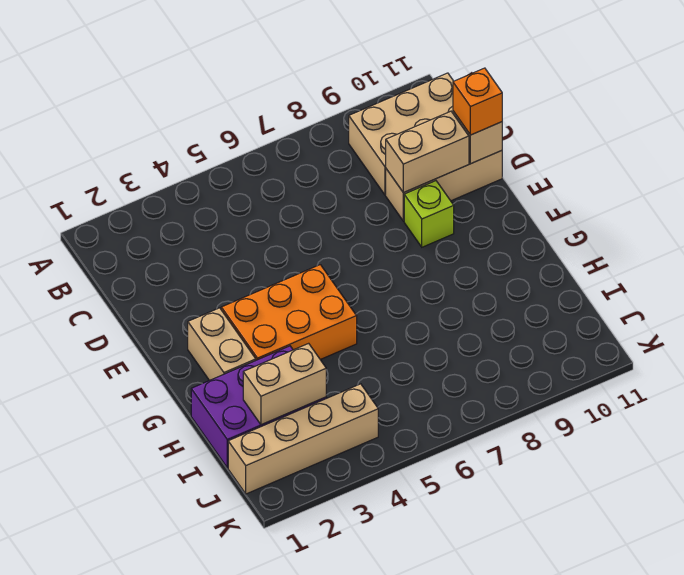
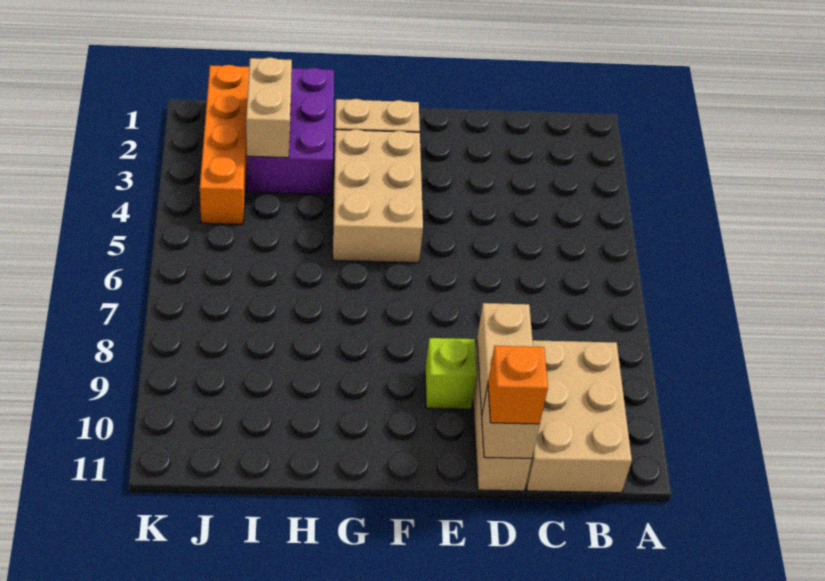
orange 2x3 brick [221,265,357,360] -> tan 2x3 brick [333,129,423,263]
tan 1x4 brick [228,384,378,494] -> orange 1x4 brick [200,65,249,224]

